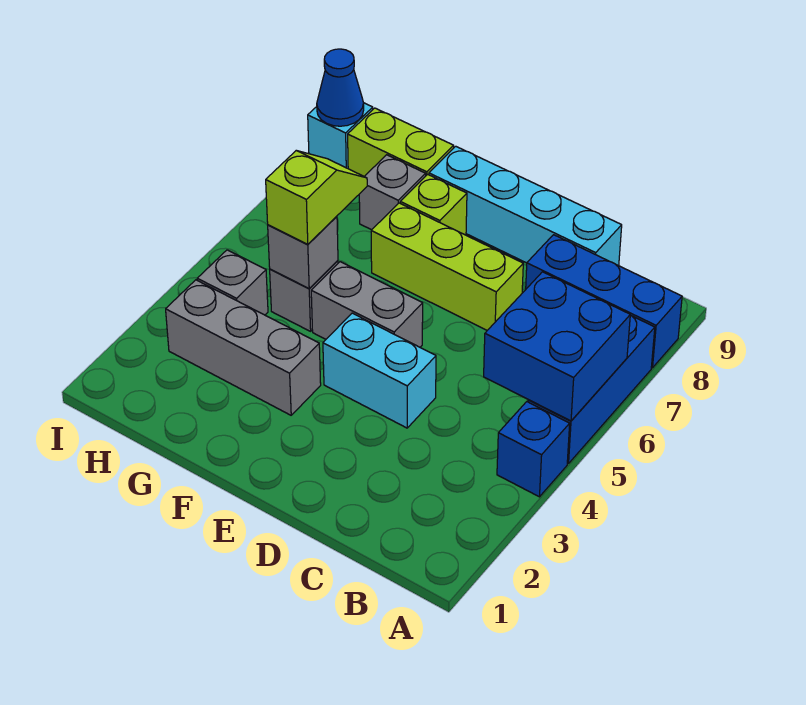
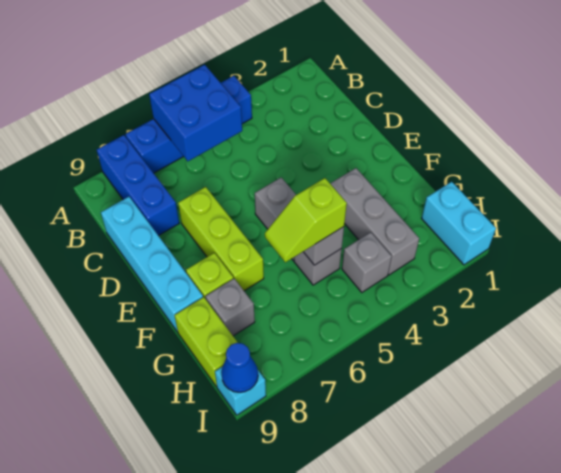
cyan 1x2 brick [323,313,436,428] -> cyan 1x2 brick moved to [422,182,496,265]

